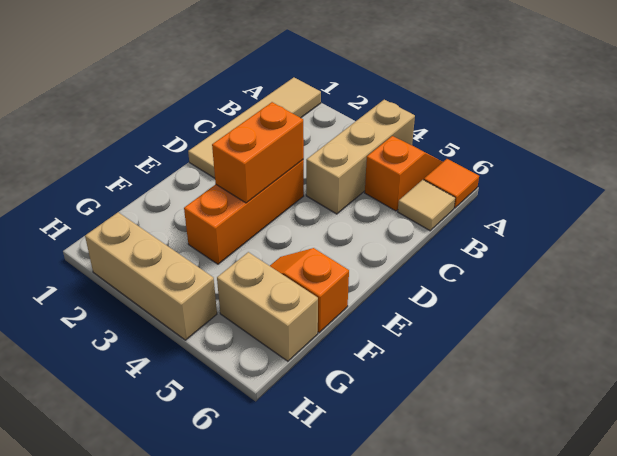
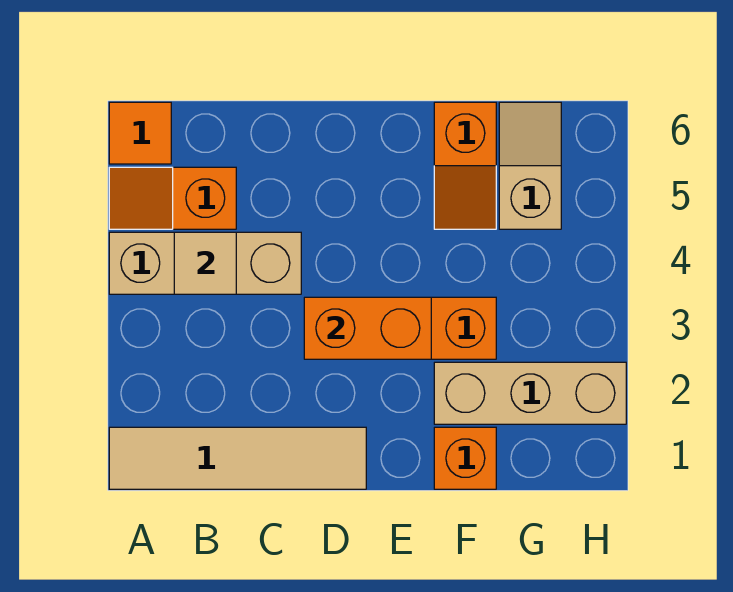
tan 1x1 tile [398,180,455,231] -> tan 1x1 tile moved to [174,232,236,294]
none -> orange 1x1 brick [434,427,496,489]
tan 1x2 brick [217,252,318,361] -> tan 1x2 slope [499,102,561,229]
tan 1x3 brick [85,212,217,340] -> tan 1x3 brick turned to [434,362,626,424]

